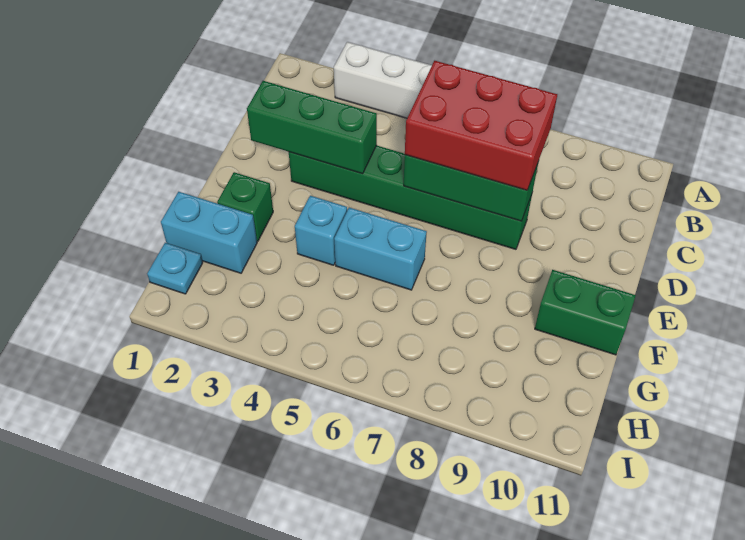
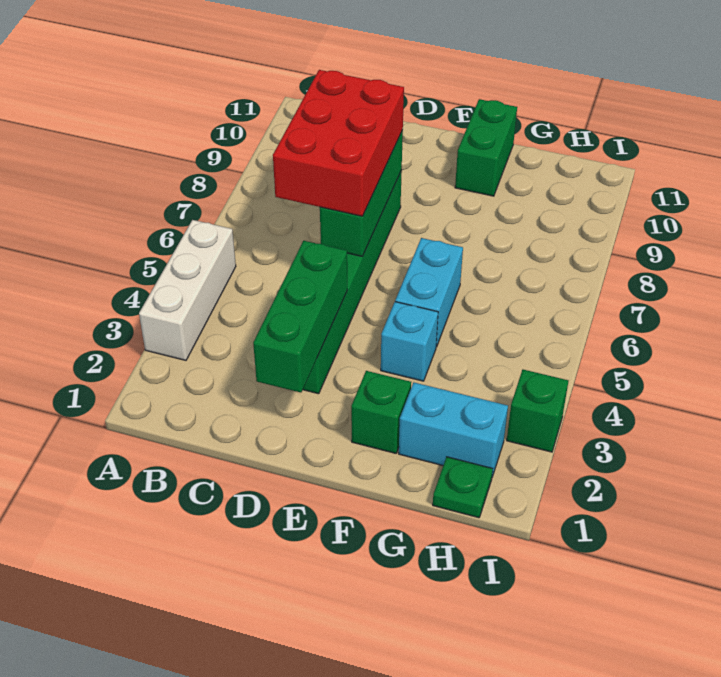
cyan 1x2 brick [161,192,257,273] -> cyan 1x2 brick turned to [399,383,508,477]
cyan 1x1 plate [147,243,203,294] -> green 1x1 plate [433,457,493,518]
none -> green 1x1 brick [507,370,568,452]

